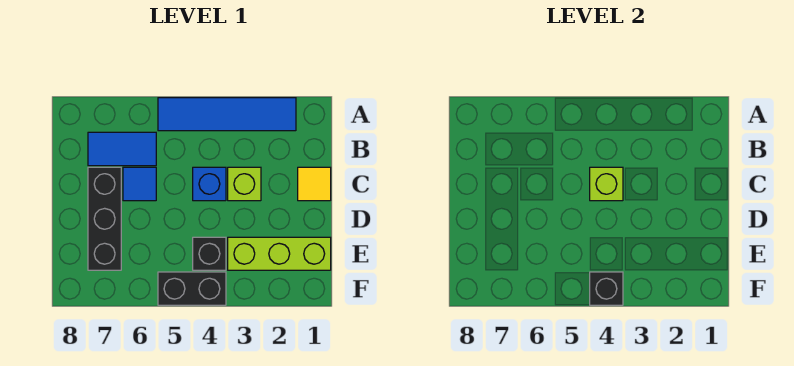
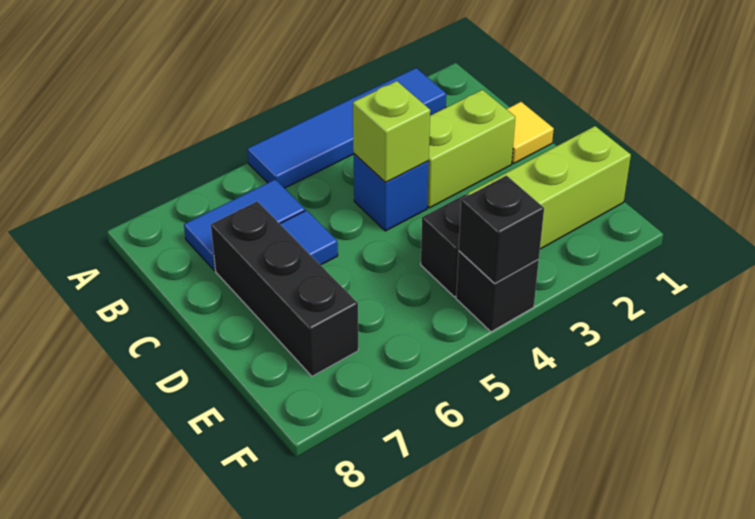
lime 1x1 brick [228,167,261,201] -> lime 1x2 brick [427,90,515,208]
black 1x2 brick [158,272,226,305] -> black 1x1 brick [456,251,539,332]

